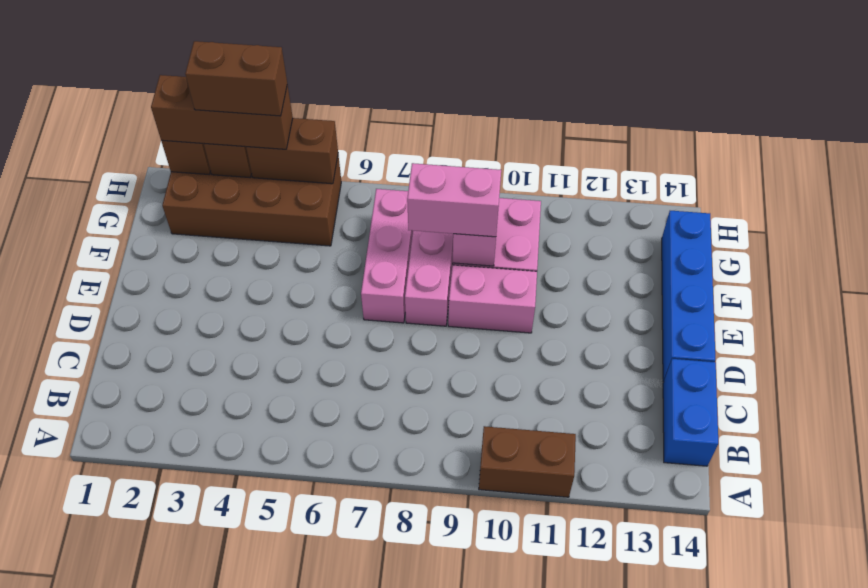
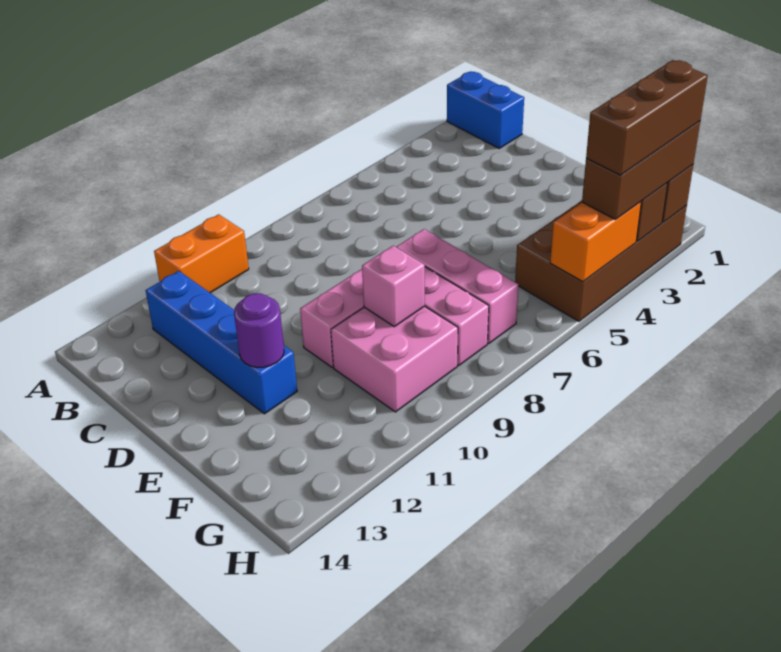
brown 1x2 brick [479,426,576,497] -> orange 1x2 brick [154,214,249,293]
blue 1x2 brick [663,359,718,466] -> blue 1x2 brick moved to [447,72,524,148]
blue 1x4 brick [662,211,715,382] -> blue 1x4 brick moved to [146,271,297,414]
none -> purple 1x1 round brick [234,293,284,367]
pink 1x2 brick [407,163,501,237] -> none
brown 1x2 brick [185,41,287,116] -> brown 1x3 brick [586,60,708,175]
brown 1x2 brick [246,118,338,184] -> orange 1x2 brick [550,202,641,282]

